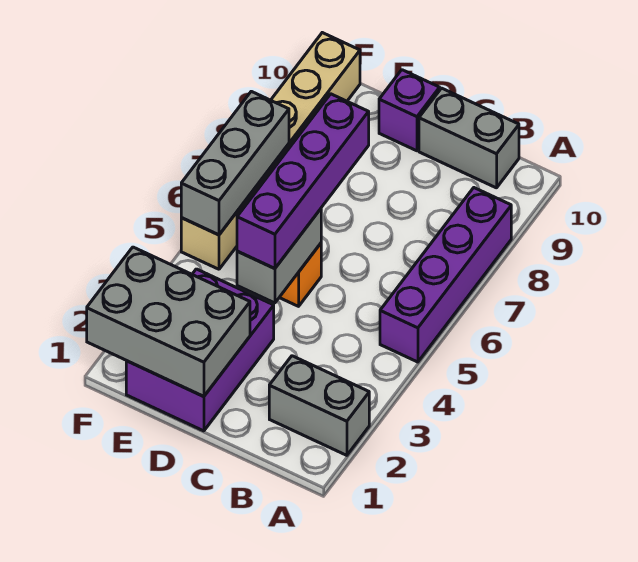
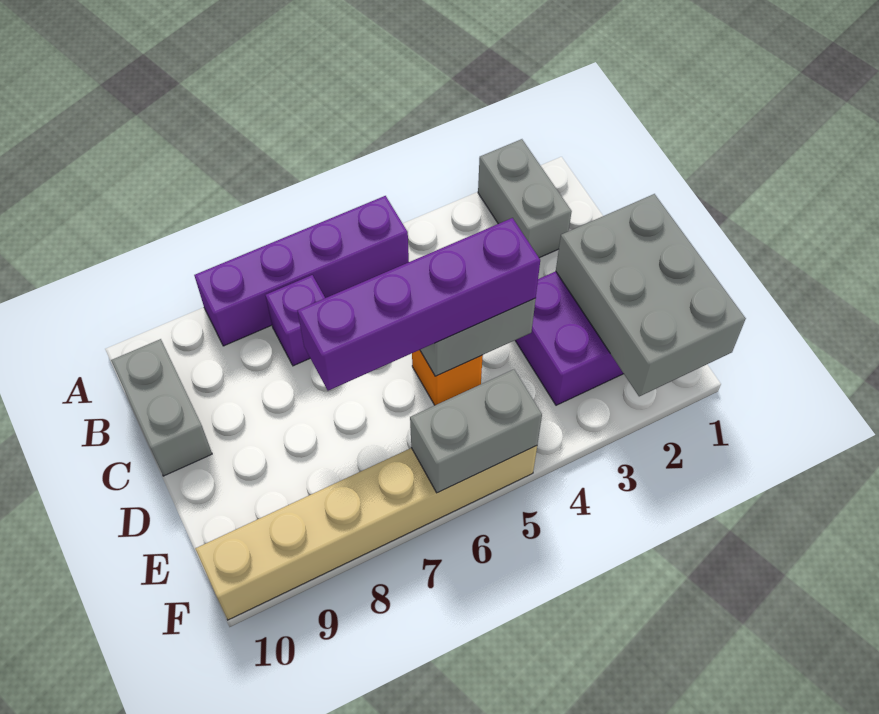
purple 1x1 brick [379,70,440,151] -> purple 1x1 brick moved to [266,275,325,366]
grey 1x3 brick [181,91,289,235] -> grey 1x2 brick [410,369,542,493]

